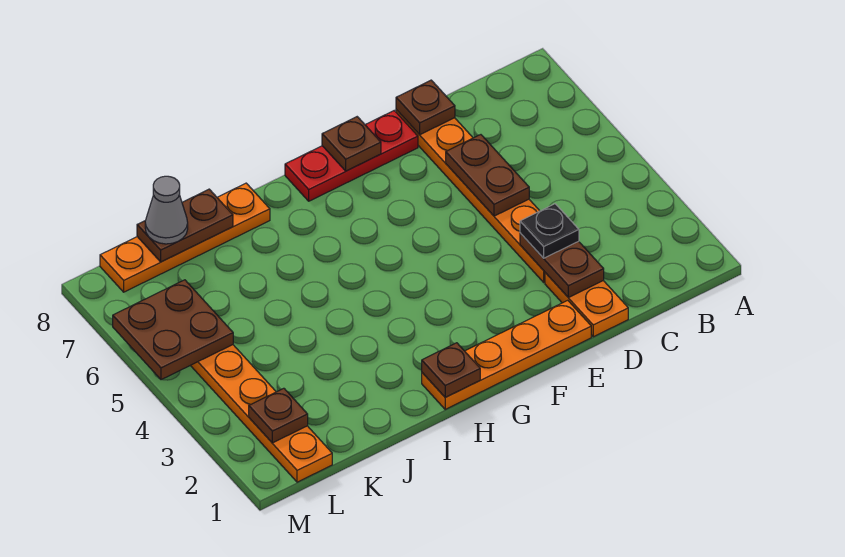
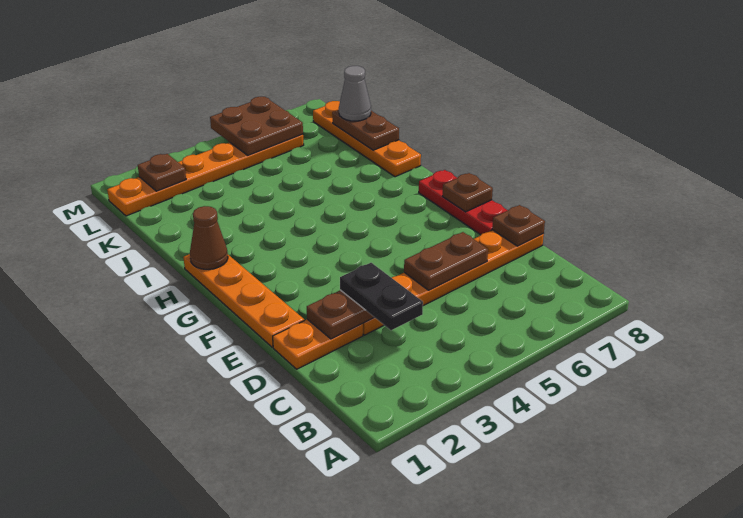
black 1x1 plate [520,204,579,258] -> black 1x2 plate [340,263,423,330]
brown 1x1 plate [422,343,480,397] -> brown 1x1 cone [190,206,228,269]

